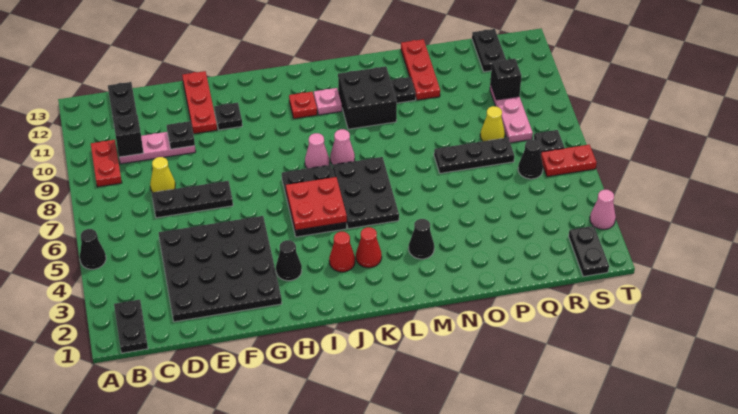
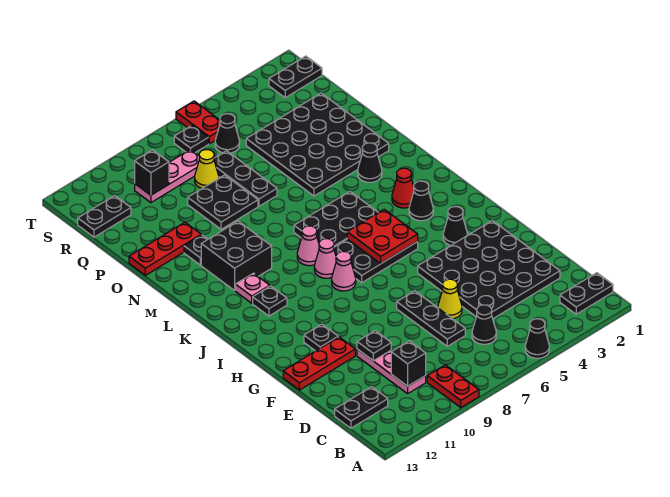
red 1x2 plate [91,140,122,187] -> red 1x2 plate turned to [427,365,479,408]
none -> black 1x1 cone [472,305,496,344]
yellow 1x1 cone [150,157,175,192] -> yellow 1x1 cone moved to [438,279,462,319]
red 1x1 cone [329,232,355,272] -> black 1x1 cone [409,181,433,221]
red 1x1 plate [289,92,317,119] -> black 1x1 plate [253,286,287,316]
none -> black 4x4 plate [246,93,389,196]
none -> black 2x2 plate [188,175,258,229]
pink 1x1 cone [590,190,616,229] -> pink 1x1 cone moved to [332,251,356,291]

